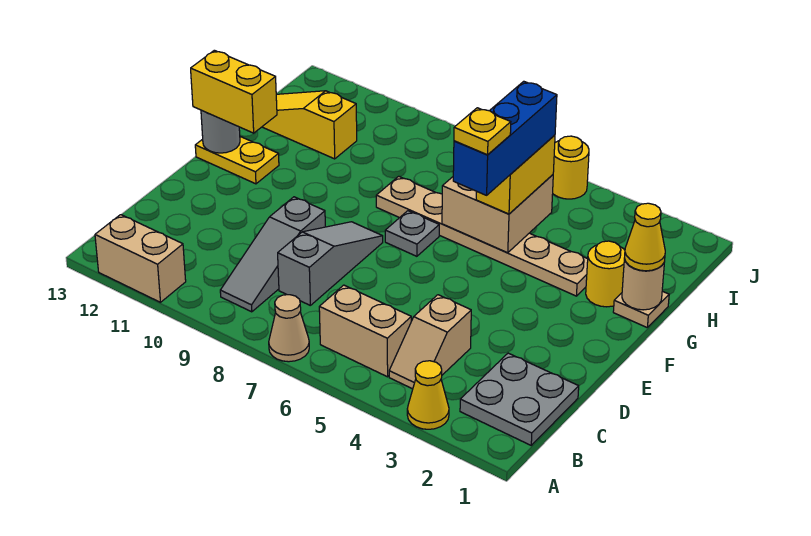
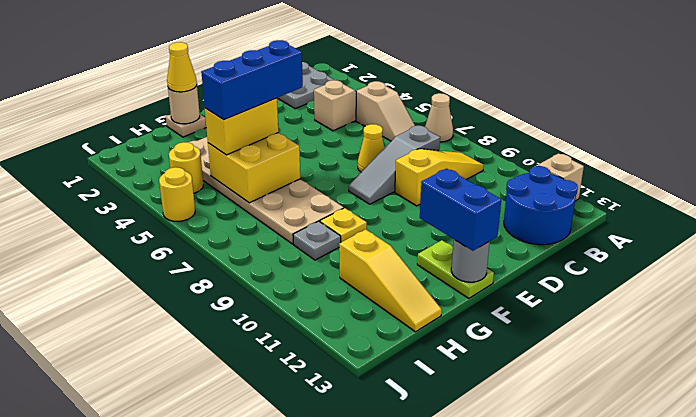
yellow 1x1 cone [407,361,449,429] -> yellow 1x1 cone moved to [358,124,385,172]
tan 1x2 brick [95,215,186,302] -> tan 1x1 brick [538,153,584,201]
tan 1x2 brick [319,285,411,377] -> tan 1x2 slope [356,81,415,141]
grey 1x3 slope [220,197,325,312] -> yellow 1x3 slope [395,149,484,206]
none -> blue 2x2 round brick [504,166,578,245]
yellow 1x1 plate [454,108,511,155] -> yellow 1x1 plate moved to [320,208,367,242]
grey 1x1 plate [385,211,439,256] -> grey 1x1 plate moved to [293,221,341,260]
yellow 1x2 plate [195,137,279,184] -> lime 1x2 plate [417,240,494,298]
yellow 1x2 brick [191,50,277,133] -> blue 1x2 brick [420,169,501,251]
yellow 1x1 round brick [586,241,625,307] -> yellow 1x1 round brick moved to [169,142,203,193]
tan 1x6 plate [376,176,588,296] -> tan 2x6 plate [189,137,344,244]
tan 2x2 brick [442,175,553,253] -> yellow 2x2 brick [208,133,300,203]

